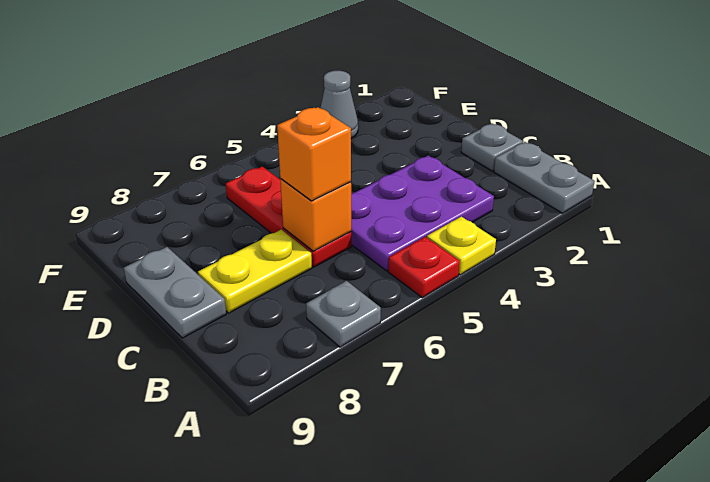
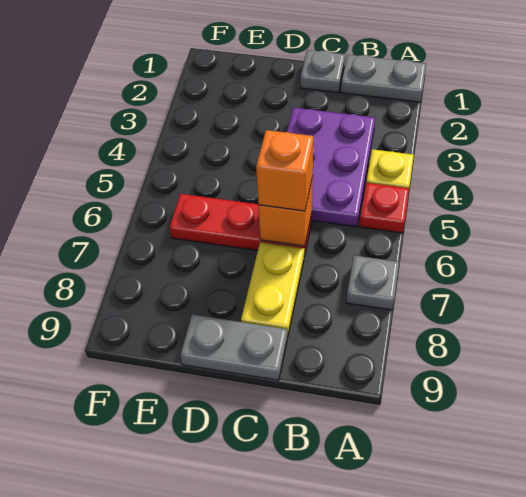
grey 1x1 cone [321,71,358,138] -> none

